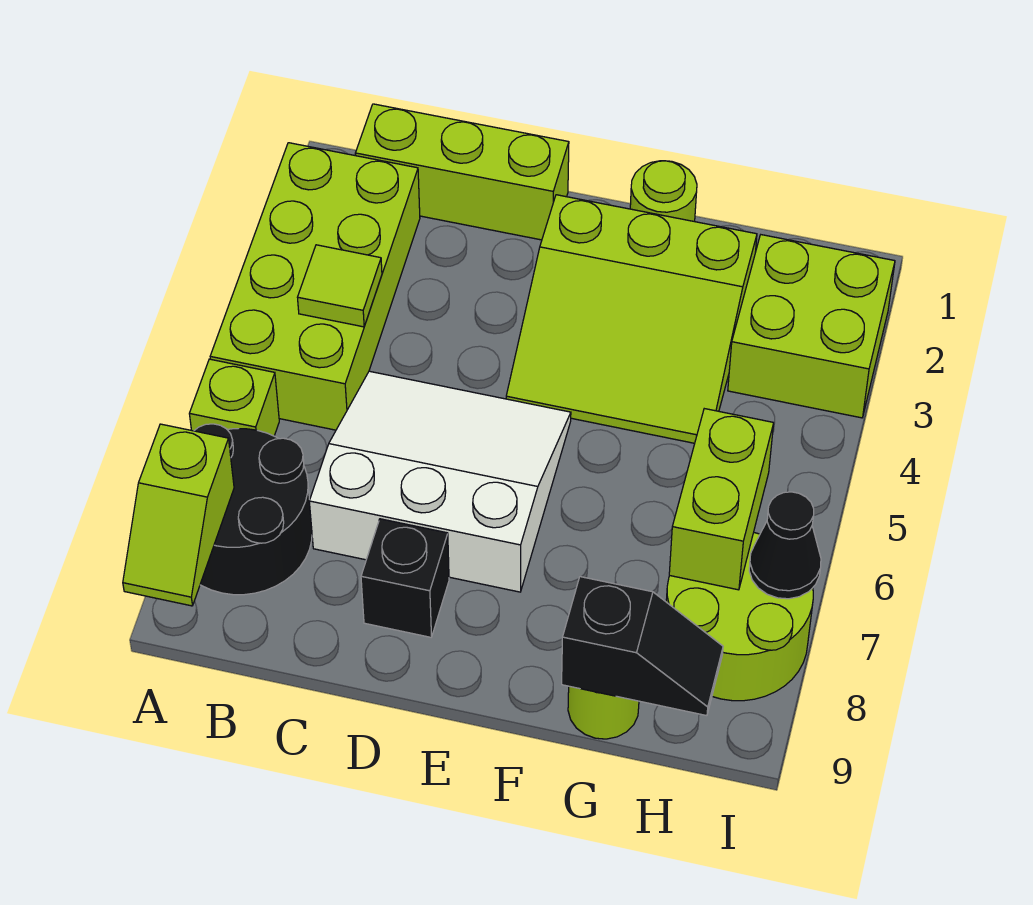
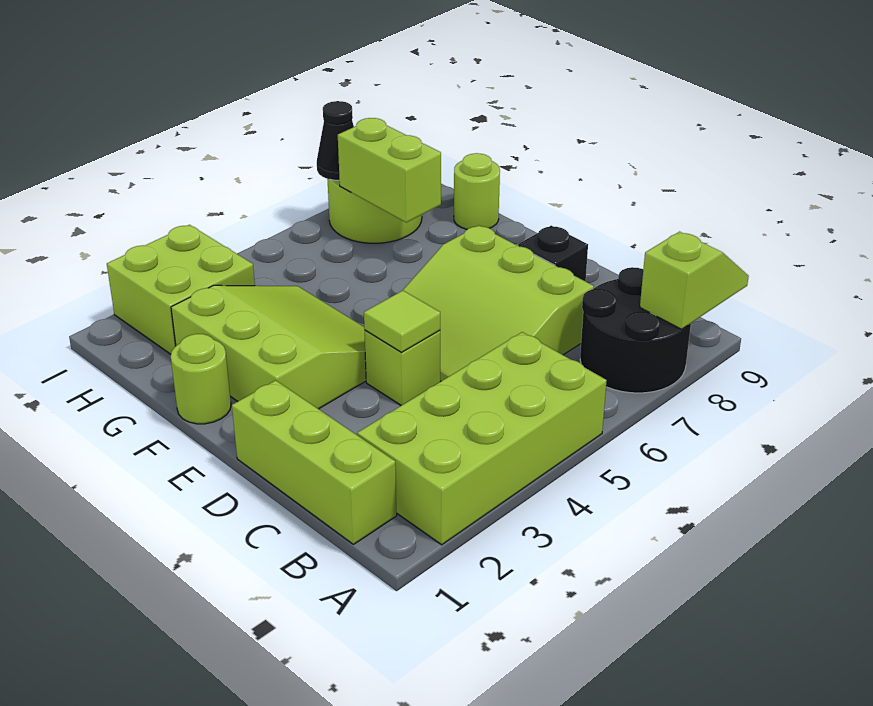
lime 1x1 brick [189,359,279,436] -> lime 1x1 brick moved to [365,330,441,405]
lime 1x1 tile [298,245,382,327] -> lime 1x1 tile moved to [364,290,440,352]
white 3x3 slope [309,371,571,592] -> lime 3x3 slope [403,225,594,381]
black 1x2 slope [562,577,723,716] -> none
lime 1x2 brick [669,409,774,590] -> lime 1x2 brick turned to [338,118,441,223]

